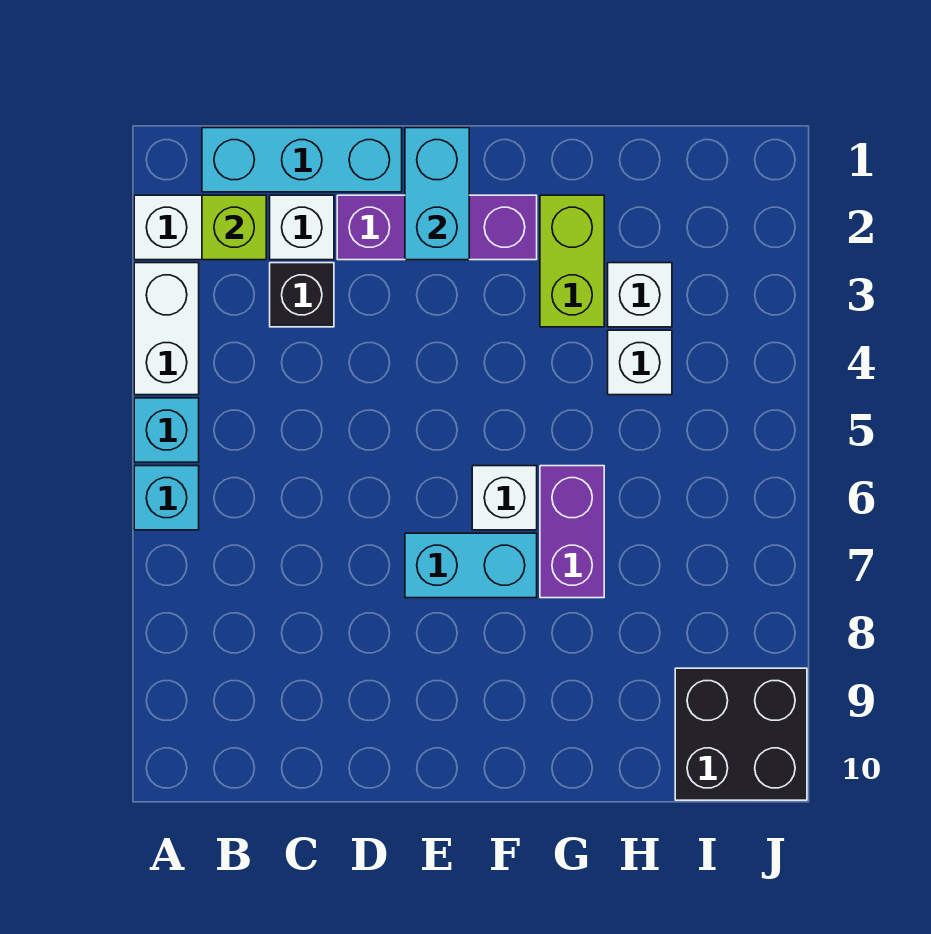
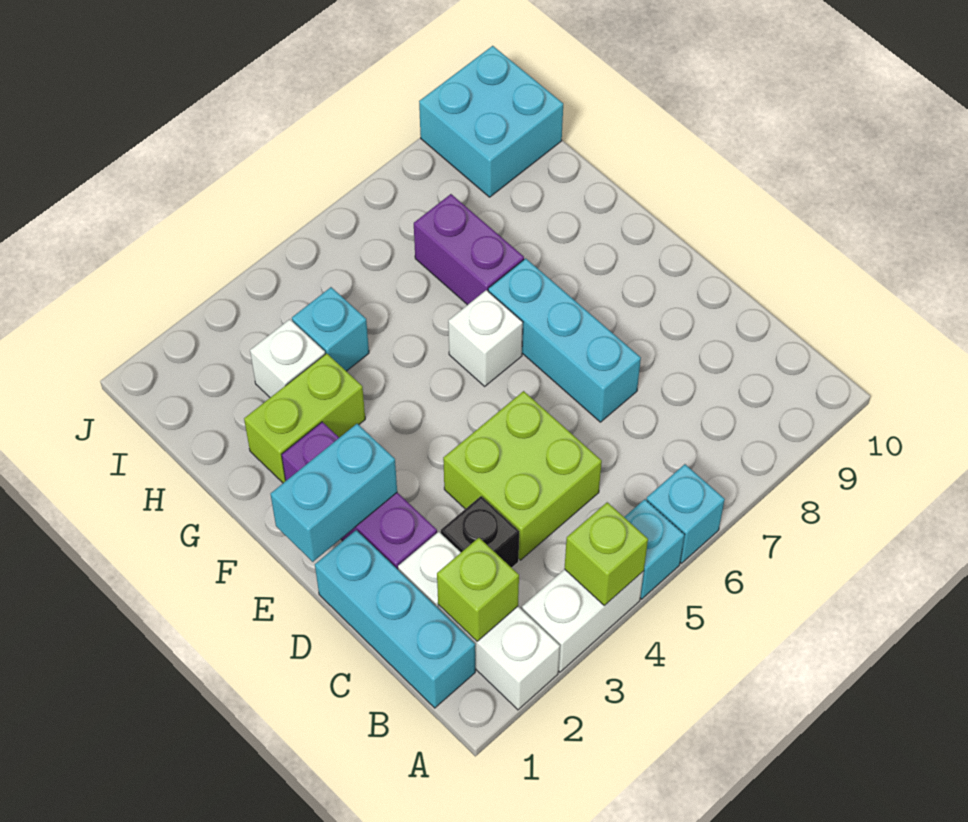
none -> lime 1x1 brick [564,502,648,606]
none -> lime 2x2 brick [443,391,602,560]
cyan 1x2 brick [405,533,537,598] -> cyan 1x3 brick [488,258,641,422]
purple 1x2 brick [540,466,604,598] -> purple 1x2 brick turned to [414,194,524,305]
white 1x1 brick [608,330,672,395] -> cyan 1x1 brick [292,287,369,371]
black 2x2 brick [675,668,807,800] -> cyan 2x2 brick [419,46,563,197]

